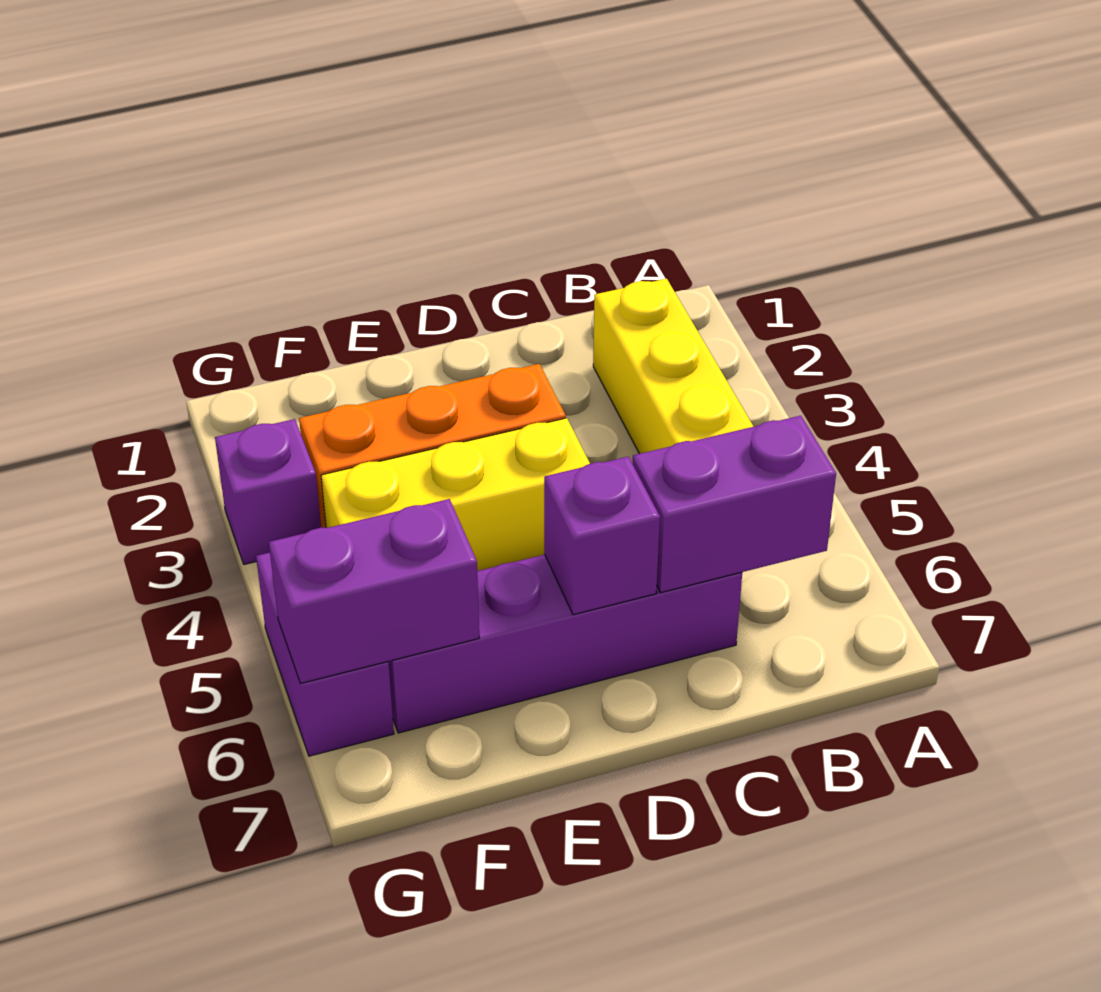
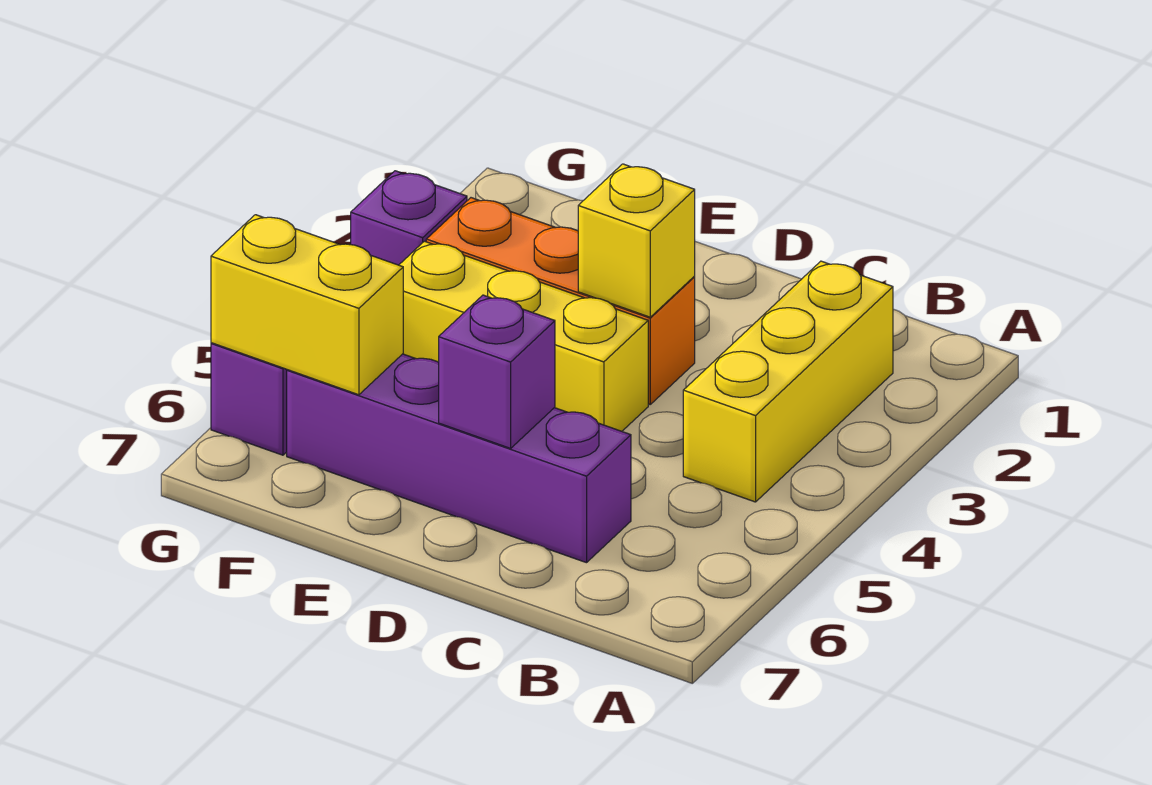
purple 1x2 brick [632,416,836,592] -> none
none -> yellow 1x1 brick [578,164,695,317]
purple 1x2 brick [269,499,479,683] -> yellow 1x2 brick [211,215,403,395]

